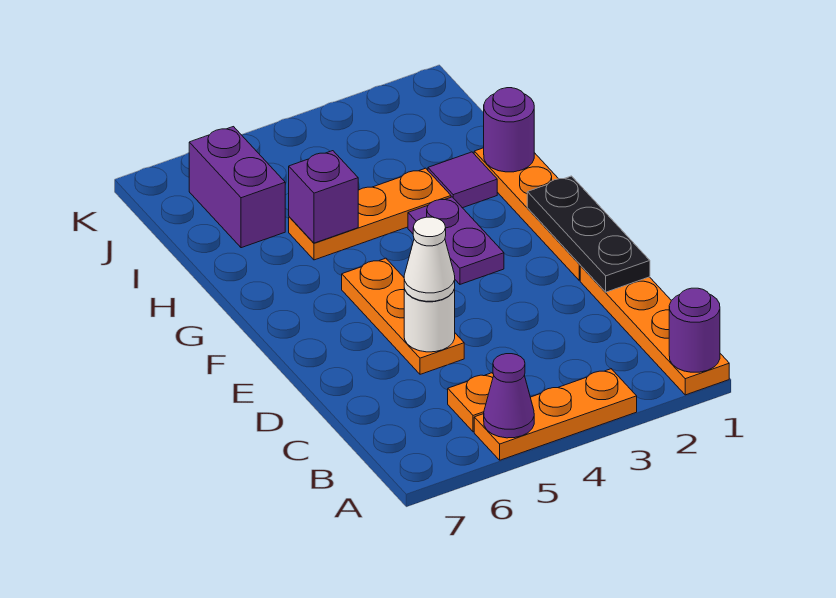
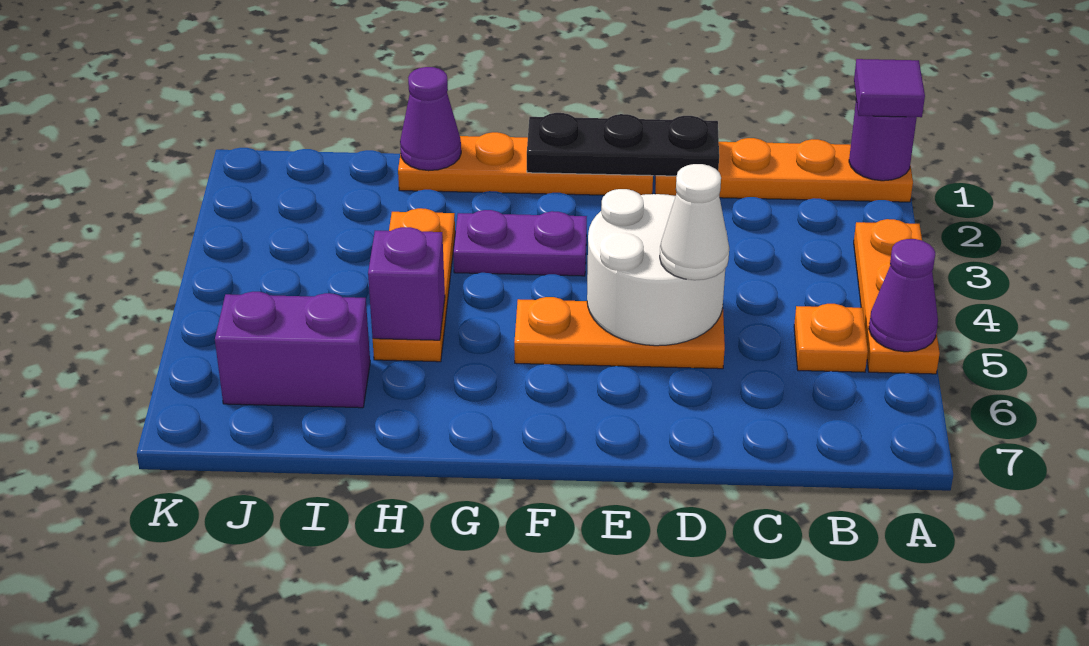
white 1x1 round brick [404,289,455,352] -> white 2x2 round brick [587,189,727,346]
purple 1x1 round brick [484,88,534,172] -> purple 1x1 cone [400,67,461,171]
purple 1x1 tile [428,152,497,208] -> purple 1x1 tile moved to [854,59,925,117]

